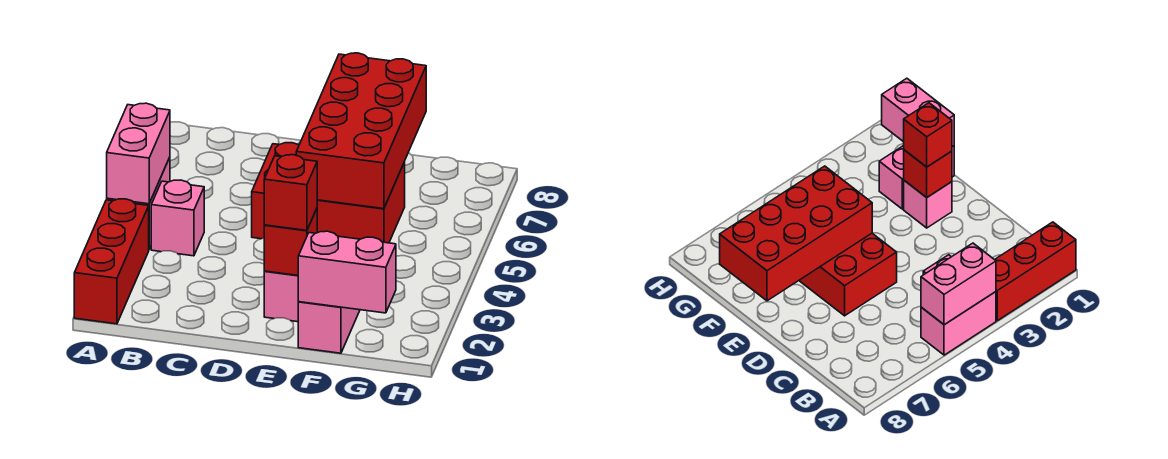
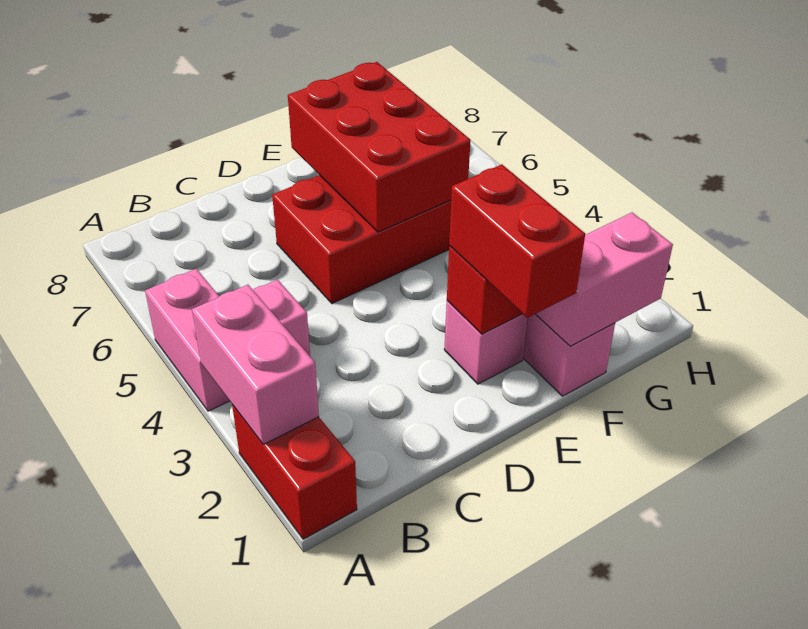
red 1x3 brick [74,199,149,324] -> red 1x2 brick [232,405,357,539]
pink 1x2 brick [107,103,170,204] -> pink 1x2 brick moved to [192,285,319,444]
red 1x1 brick [264,155,317,230] -> red 1x2 brick [449,164,585,318]
red 2x4 brick [296,53,426,209] -> red 2x3 brick [288,62,471,232]

